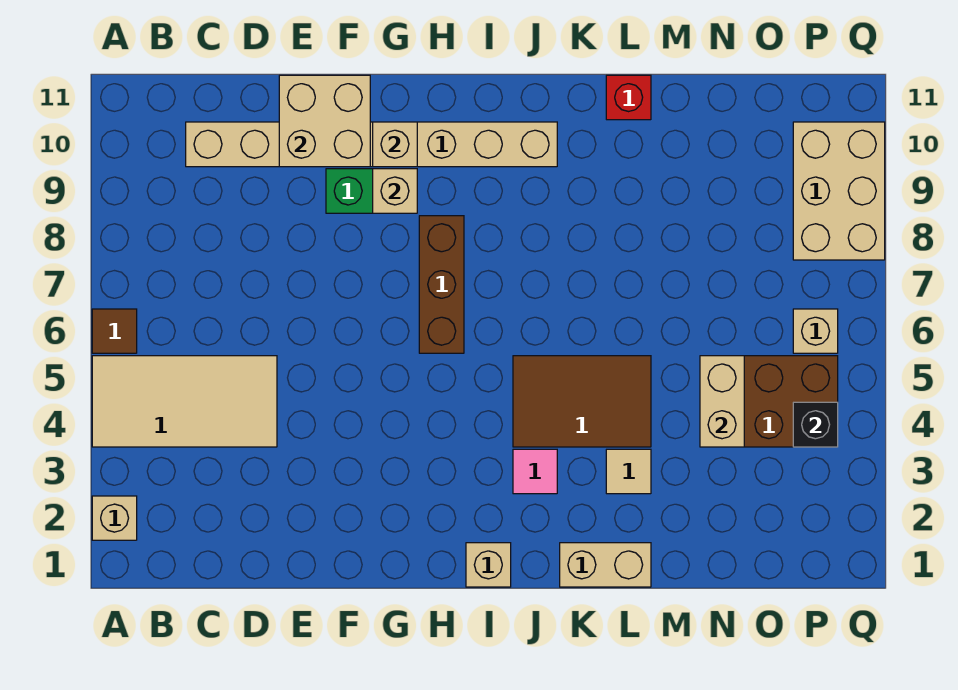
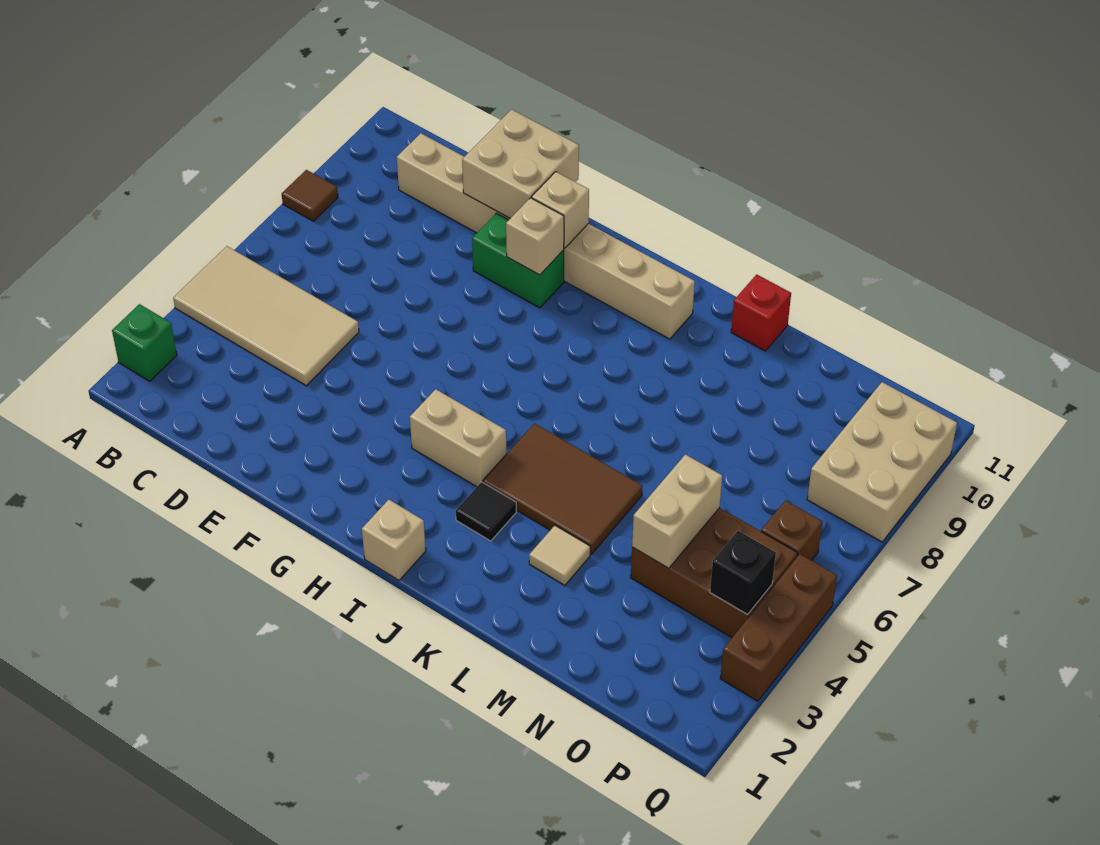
tan 1x1 brick [92,496,137,540] -> green 1x1 brick [112,304,177,381]
brown 1x1 tile [92,309,137,353] -> brown 1x1 tile moved to [282,170,338,221]
brown 1x3 brick [419,216,464,353] -> brown 1x3 brick moved to [720,554,837,701]
pink 1x1 tile [513,449,557,494] -> black 1x1 tile [456,482,516,541]
tan 1x2 brick [560,543,651,587] -> tan 1x2 brick moved to [410,389,506,487]
tan 1x1 brick [793,309,838,353] -> brown 1x1 brick [761,501,822,560]

